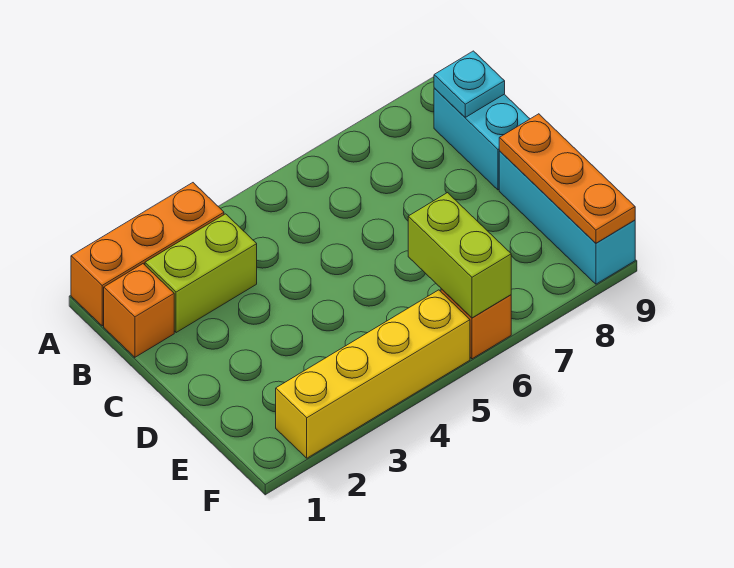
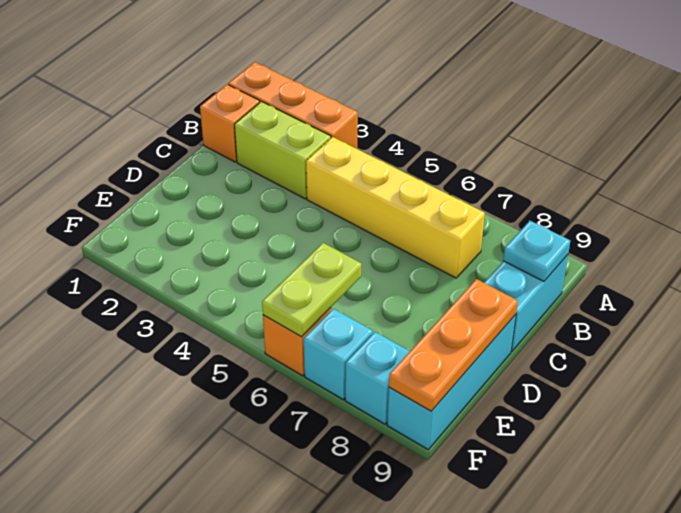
lime 1x2 brick [408,193,511,318] -> lime 1x2 plate [262,243,361,337]
yellow 1x4 brick [276,290,470,458] -> yellow 1x4 brick moved to [306,137,485,278]
none -> cyan 1x1 brick [304,309,373,400]
none -> cyan 1x1 brick [345,332,410,424]

